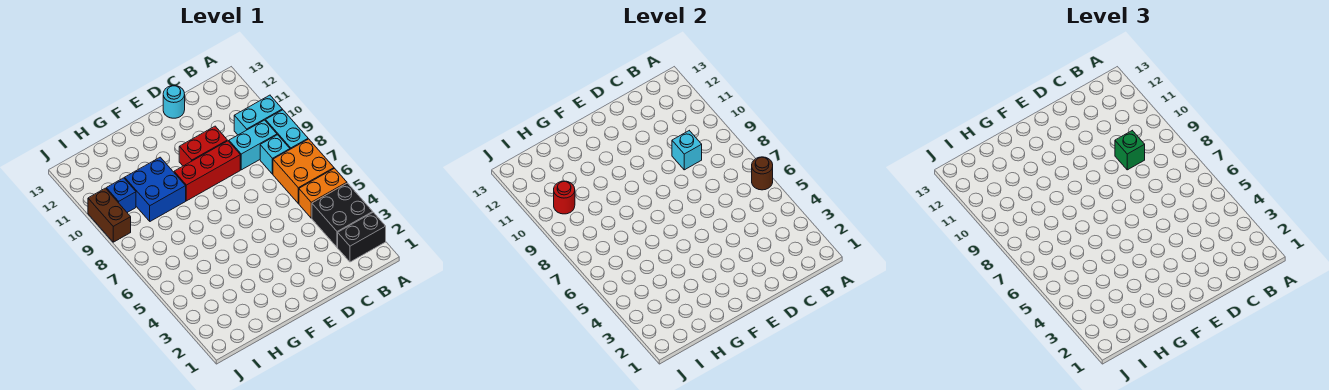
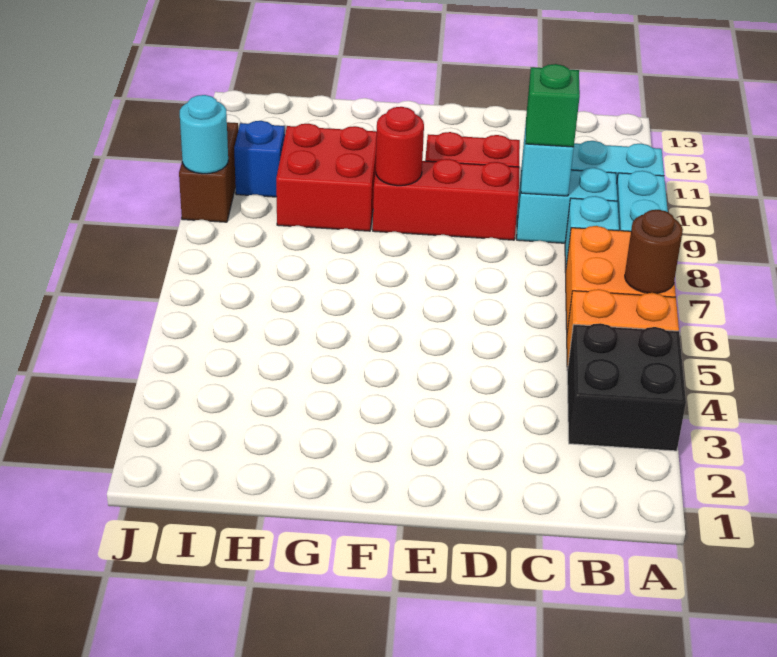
black 1x2 brick [338,212,386,262] -> none
cyan 1x1 round brick [163,86,185,118] -> cyan 1x1 round brick moved to [180,95,228,174]
blue 2x2 brick [125,157,186,221] -> red 2x2 brick [276,124,377,231]
red 1x1 round brick [554,181,575,214] -> red 1x1 round brick moved to [376,107,424,186]

